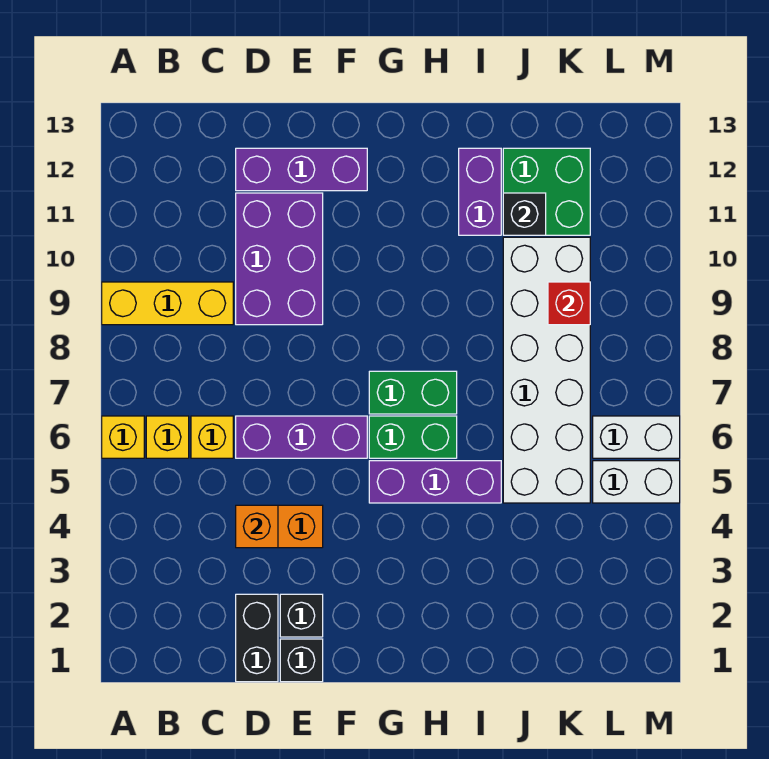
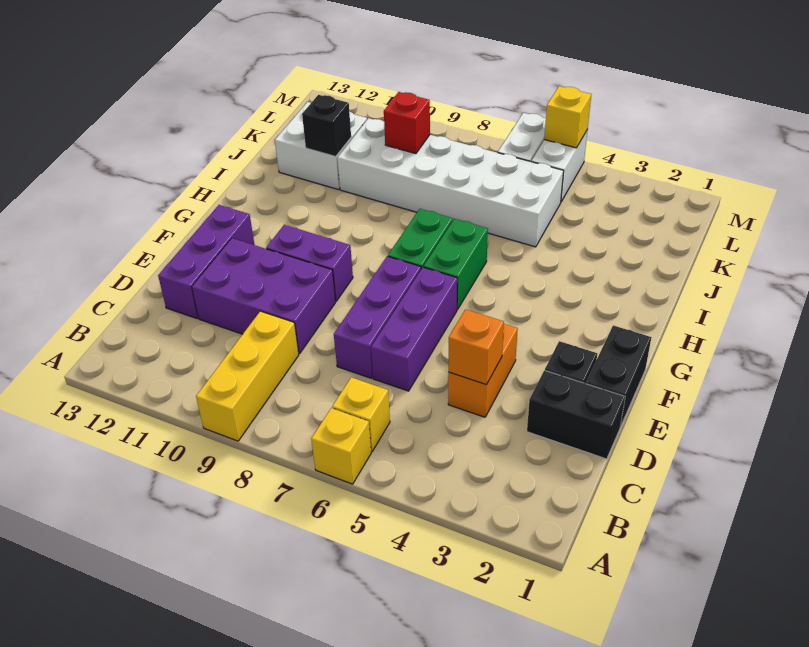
yellow 1x1 brick [191,416,233,458] -> yellow 1x1 brick moved to [544,86,591,148]
black 1x1 brick [280,639,323,682] -> black 1x2 brick [586,325,651,427]
purple 1x3 brick [369,461,501,503] -> purple 1x3 brick moved to [334,256,421,378]
purple 1x2 brick [459,148,501,235] -> purple 1x2 brick moved to [266,225,353,301]
green 2x2 brick [503,148,590,235] -> white 2x2 brick [275,102,367,190]

